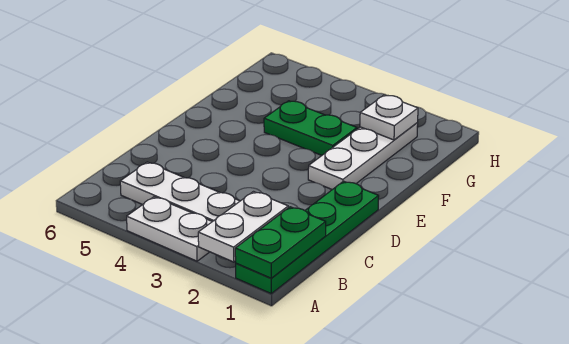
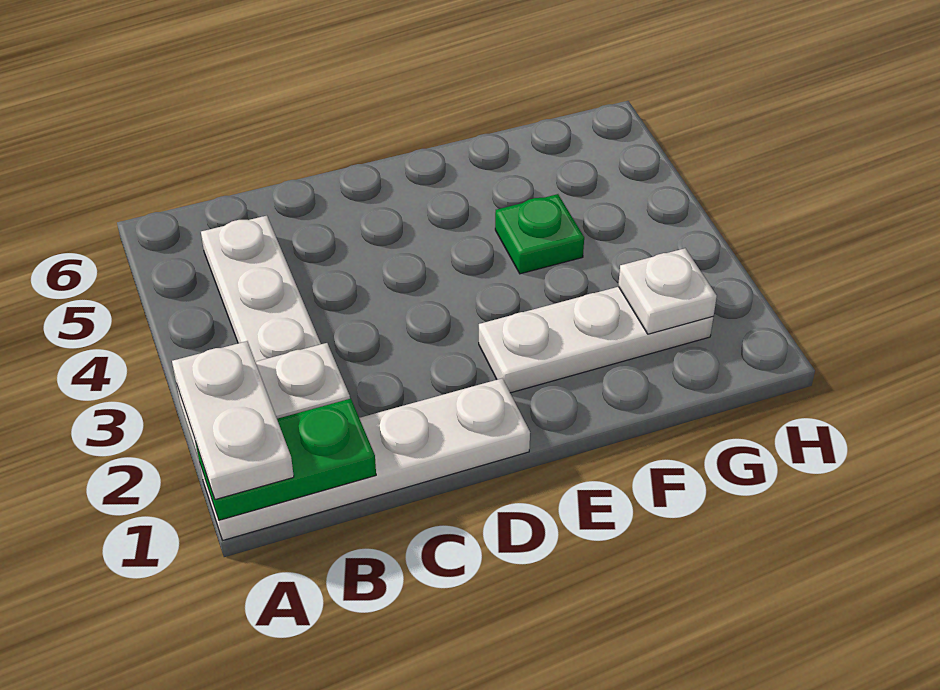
green 1x4 plate [236,181,379,294] -> white 1x4 plate [200,378,530,540]
white 1x2 plate [127,197,212,261] -> white 1x2 plate moved to [172,341,294,500]
green 1x2 plate [264,101,357,155] -> green 1x1 plate [495,194,584,274]

